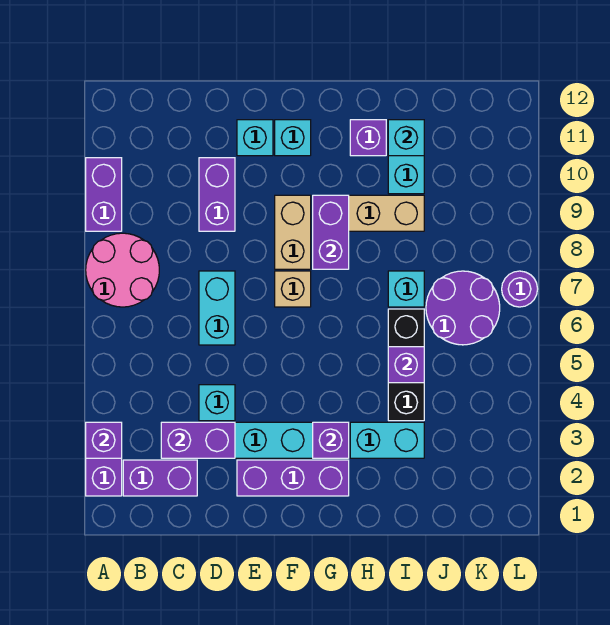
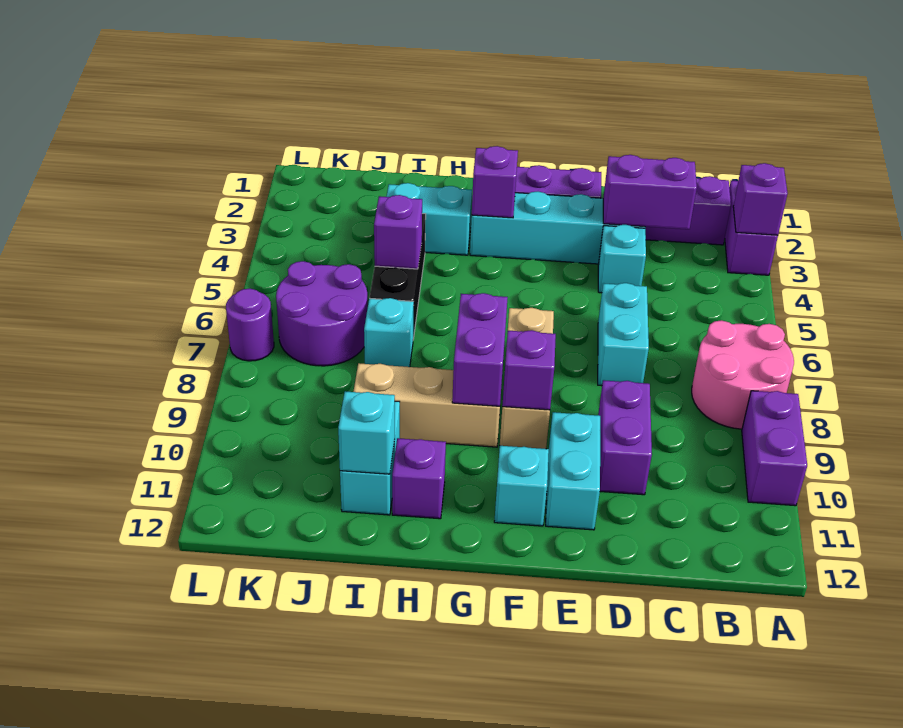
cyan 1x1 brick [237,120,273,156] -> cyan 1x2 brick [546,412,600,530]
none -> purple 1x1 brick [502,330,556,410]

